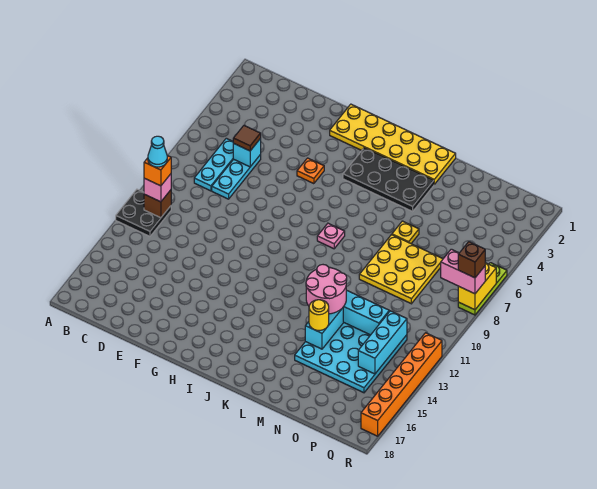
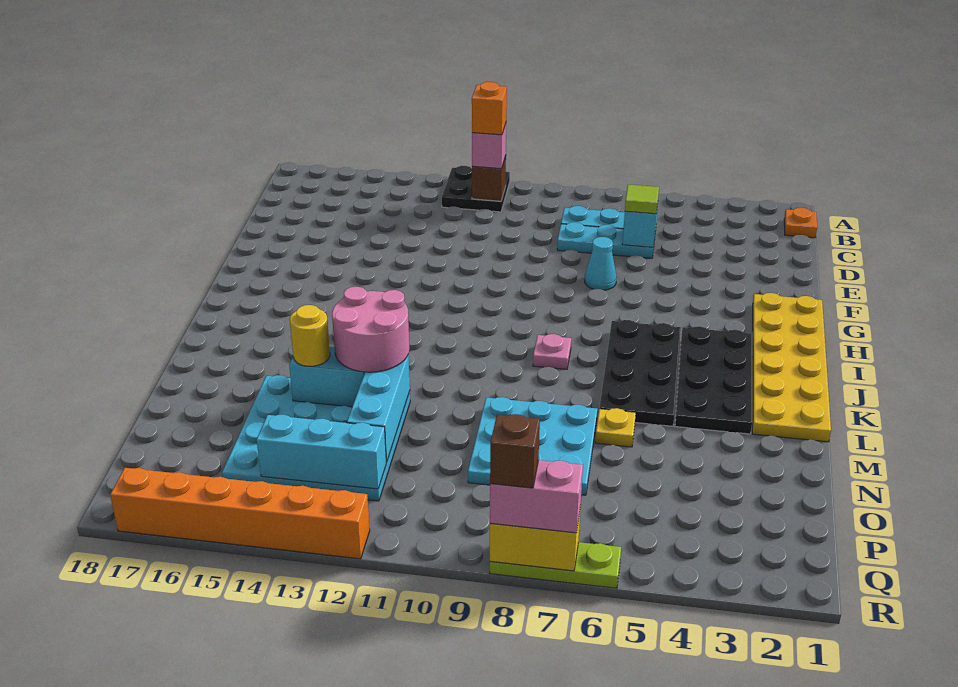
cyan 1x1 cone [148,136,167,167] -> cyan 1x1 cone moved to [585,237,617,290]
brown 1x1 tile [233,125,261,151] -> lime 1x1 tile [625,184,659,214]
orange 1x1 plate [297,158,324,184] -> orange 1x1 plate moved to [784,208,817,238]
none -> black 2x4 plate [599,320,681,426]
yellow 3x3 plate [359,235,443,304] -> cyan 3x3 plate [468,397,597,495]
pink 1x2 brick [441,249,485,294] -> pink 1x2 brick turned to [490,460,583,533]

